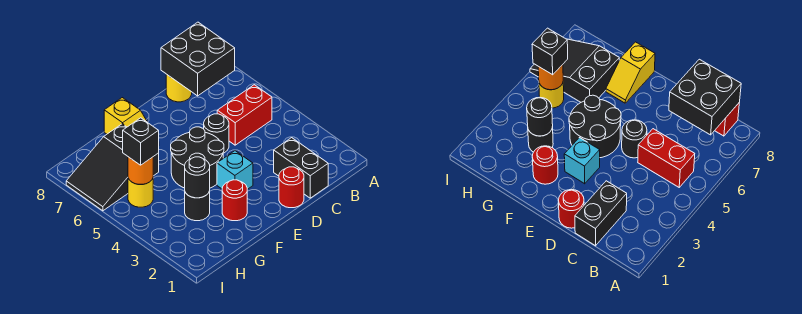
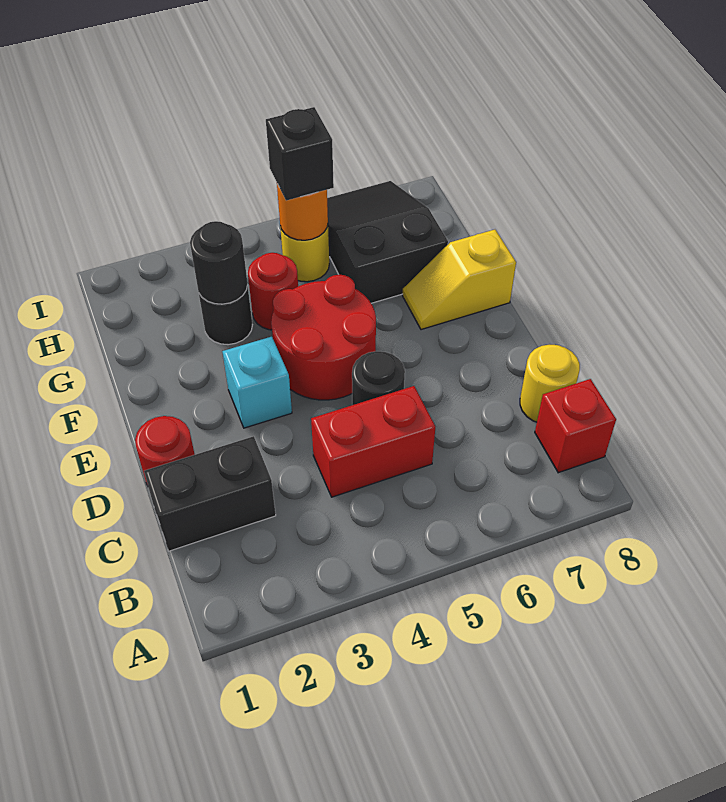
red 1x2 brick [217,85,272,145] -> red 1x2 brick turned to [311,386,435,497]
black 2x2 brick [161,22,235,96] -> none
black 2x2 round brick [171,127,224,188] -> red 2x2 round brick [271,275,376,400]
red 1x1 round brick [222,180,247,221] -> red 1x1 round brick moved to [248,253,298,330]

